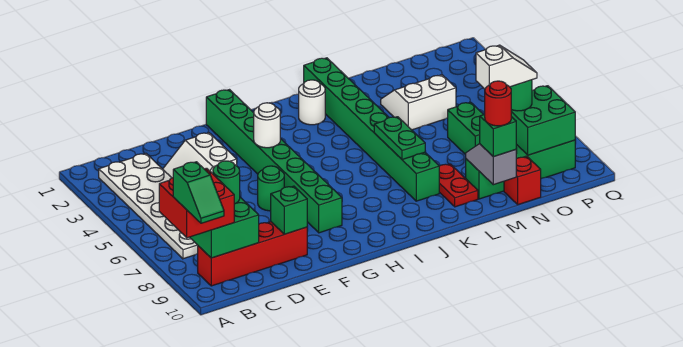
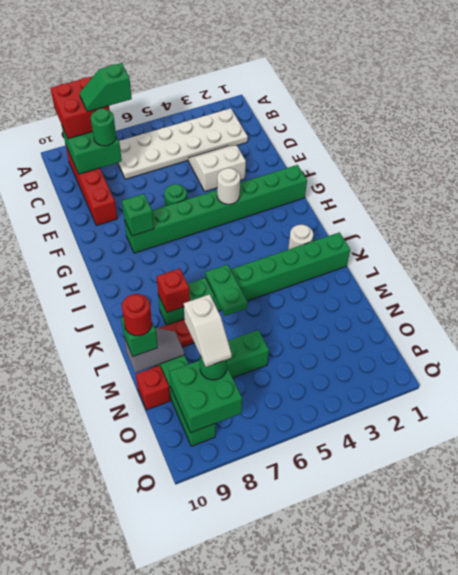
green 1x2 slope [173,162,224,223] -> green 1x2 slope moved to [80,63,132,112]
green 1x1 brick [271,186,307,234] -> green 1x1 brick moved to [122,194,154,236]
green 1x2 plate [374,117,425,160] -> green 1x2 plate turned to [206,264,248,316]
none -> red 1x1 brick [157,269,190,312]
white 2x2 slope [381,75,456,130] -> none

